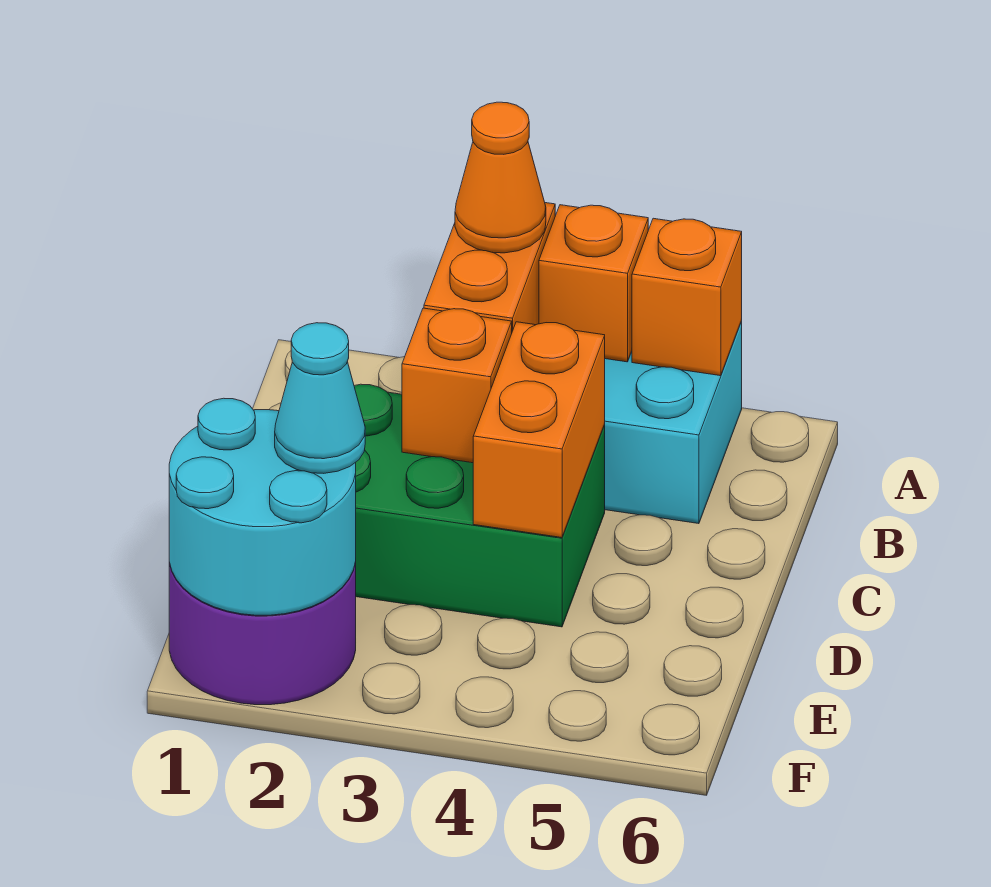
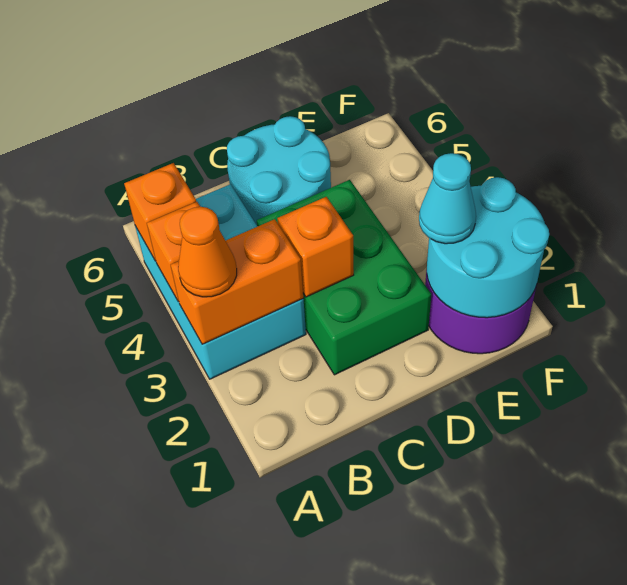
orange 1x2 brick [473,322,605,538] -> none
none -> cyan 2x2 round brick [227,116,331,225]

